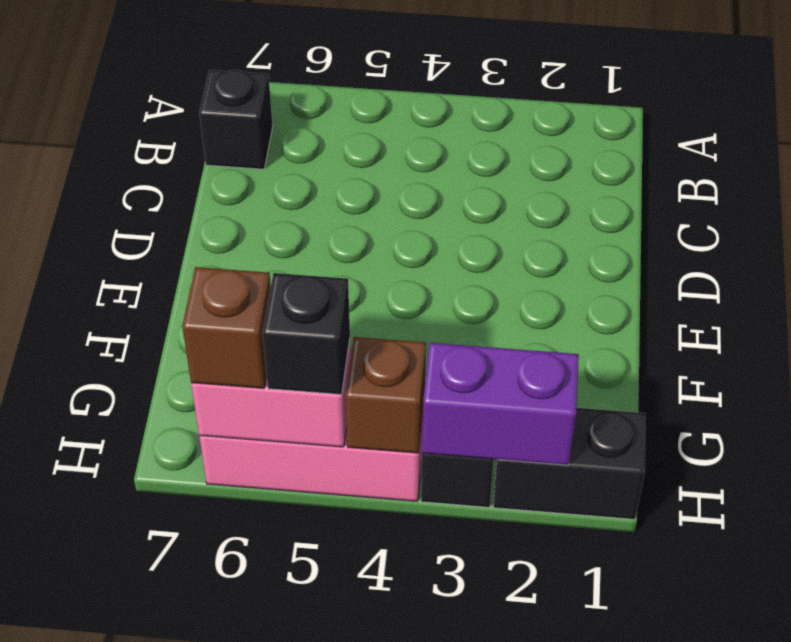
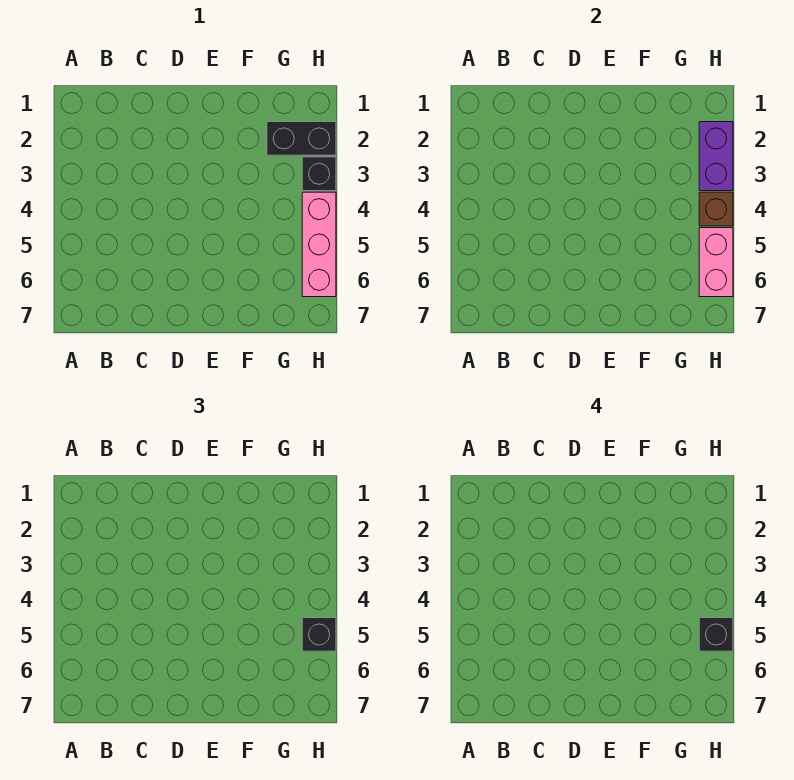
black 1x1 brick [199,70,273,169] -> black 1x1 brick moved to [699,618,733,651]
black 1x2 brick [493,408,645,519] -> black 1x2 brick turned to [267,122,336,155]
brown 1x1 brick [182,267,271,388] -> none

